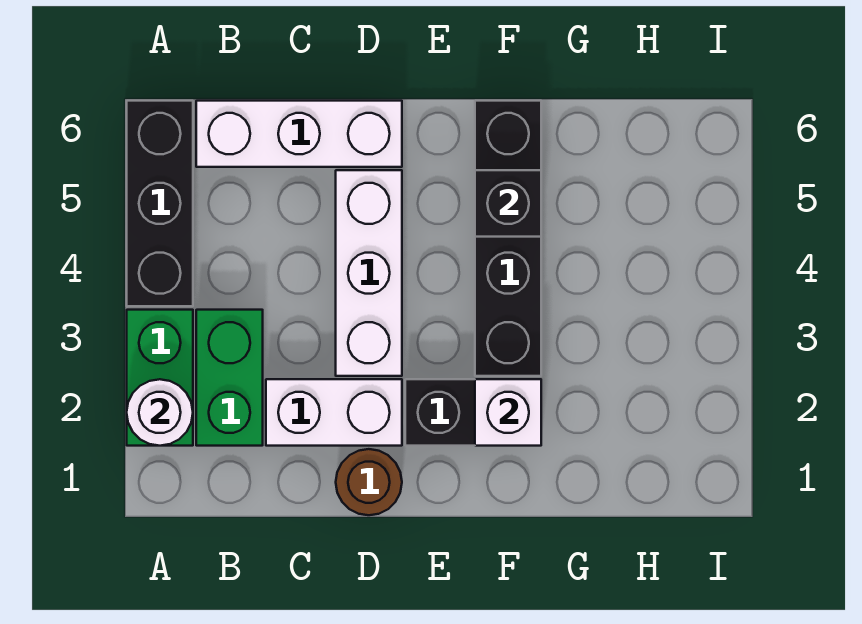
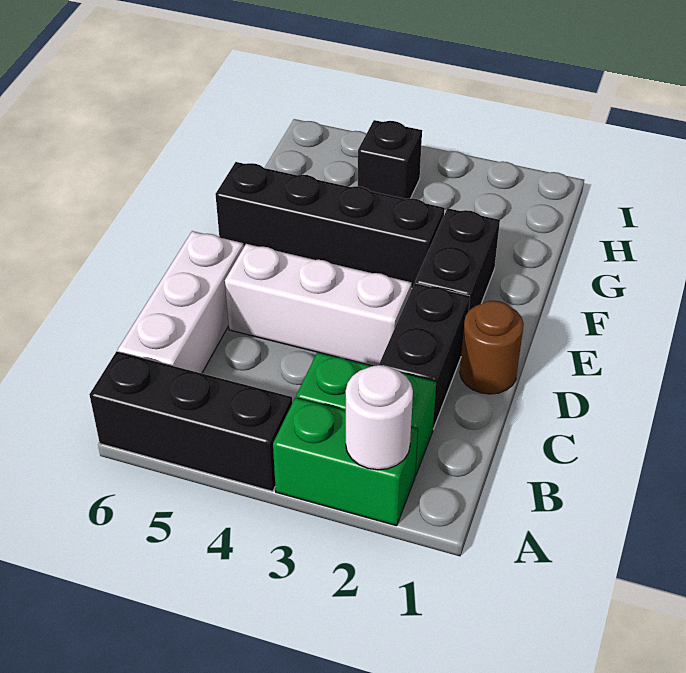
white 1x2 brick [266,379,402,446] -> black 1x2 brick [379,283,470,429]
white 1x1 brick [475,379,541,446] -> none
black 1x1 brick [475,170,541,237] -> black 1x1 brick moved to [358,120,422,199]

